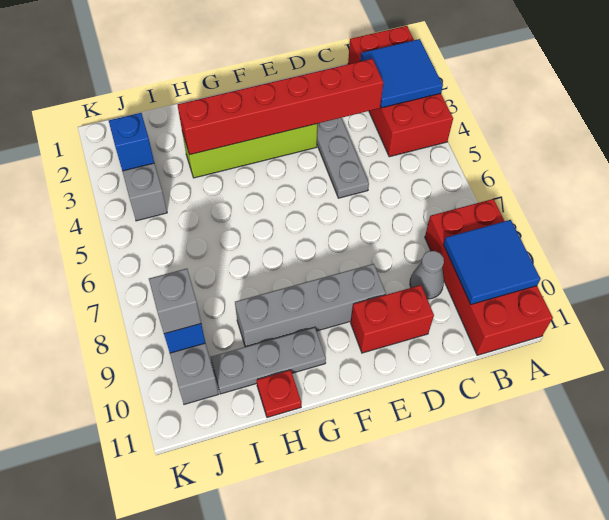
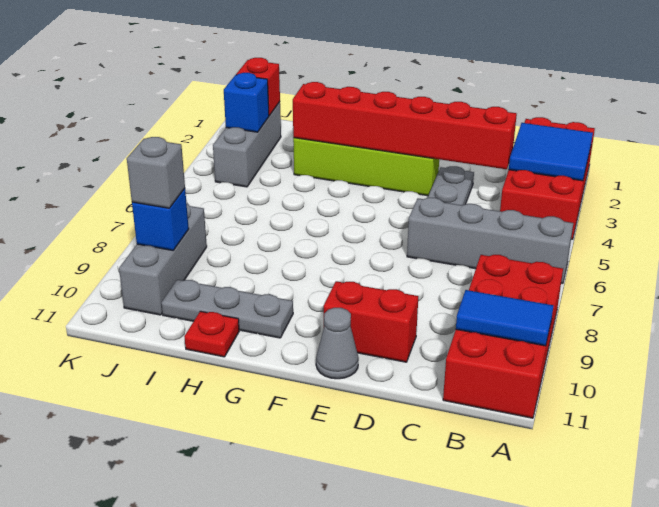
blue 2x2 tile [443,220,541,304] -> blue 1x2 tile [456,290,553,346]
grey 1x1 cone [410,251,444,299] -> grey 1x1 cone moved to [316,308,359,379]
grey 1x4 brick [235,264,386,347] -> grey 1x4 brick moved to [407,198,573,283]
none -> red 1x1 brick [236,58,280,116]

